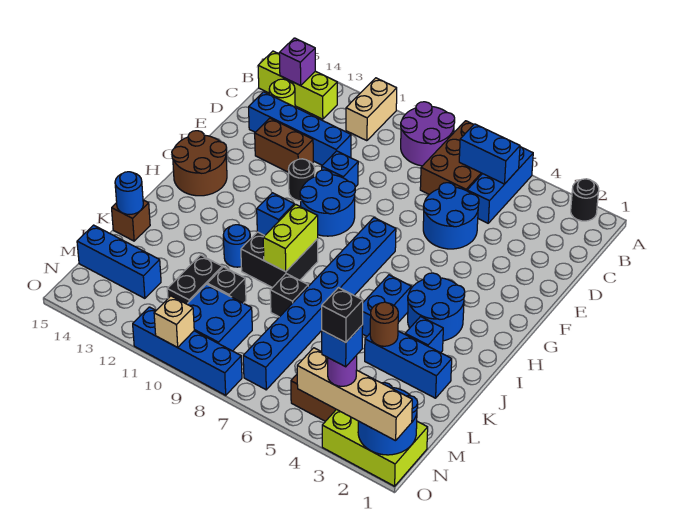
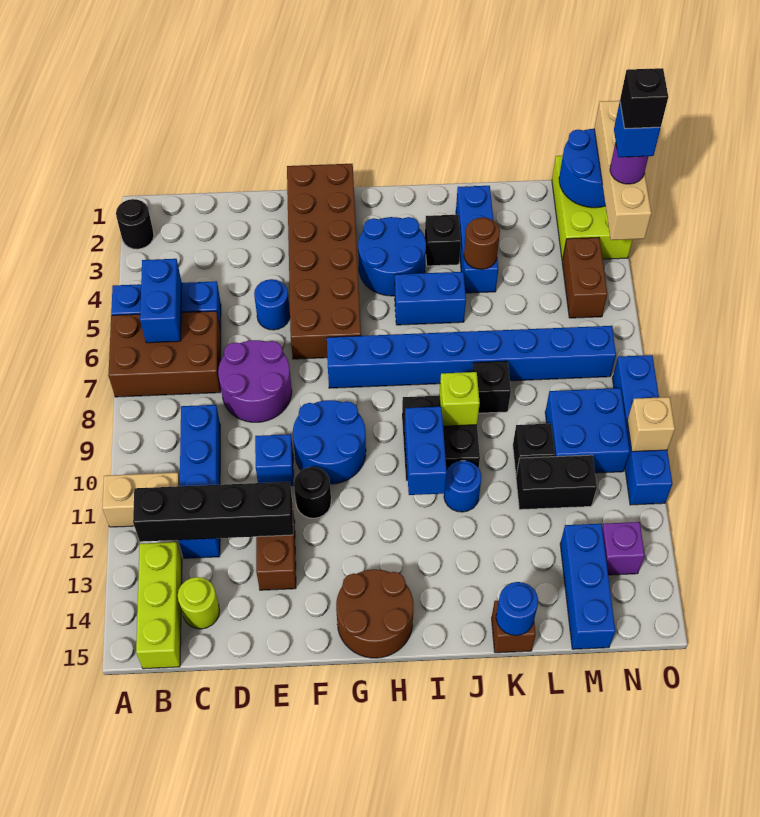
purple 2x2 round brick [401,102,455,166] -> purple 2x2 round brick moved to [218,340,292,422]
none -> black 1x4 brick [133,482,293,542]
purple 1x1 brick [279,38,315,86] -> purple 1x1 brick moved to [602,522,645,575]
blue 2x2 round brick [423,183,479,249] -> blue 1x1 round brick [254,279,290,330]
blue 1x4 brick [249,92,351,165] -> blue 1x4 brick moved to [179,405,220,558]
none -> brown 2x6 brick [287,164,361,359]
lime 1x2 brick [263,204,318,272] -> lime 1x1 brick [439,372,480,426]
blue 1x1 brick [257,193,294,235] -> blue 1x2 brick [405,407,447,495]
blue 1x1 brick [405,317,443,353] -> black 1x1 brick [425,215,461,266]

